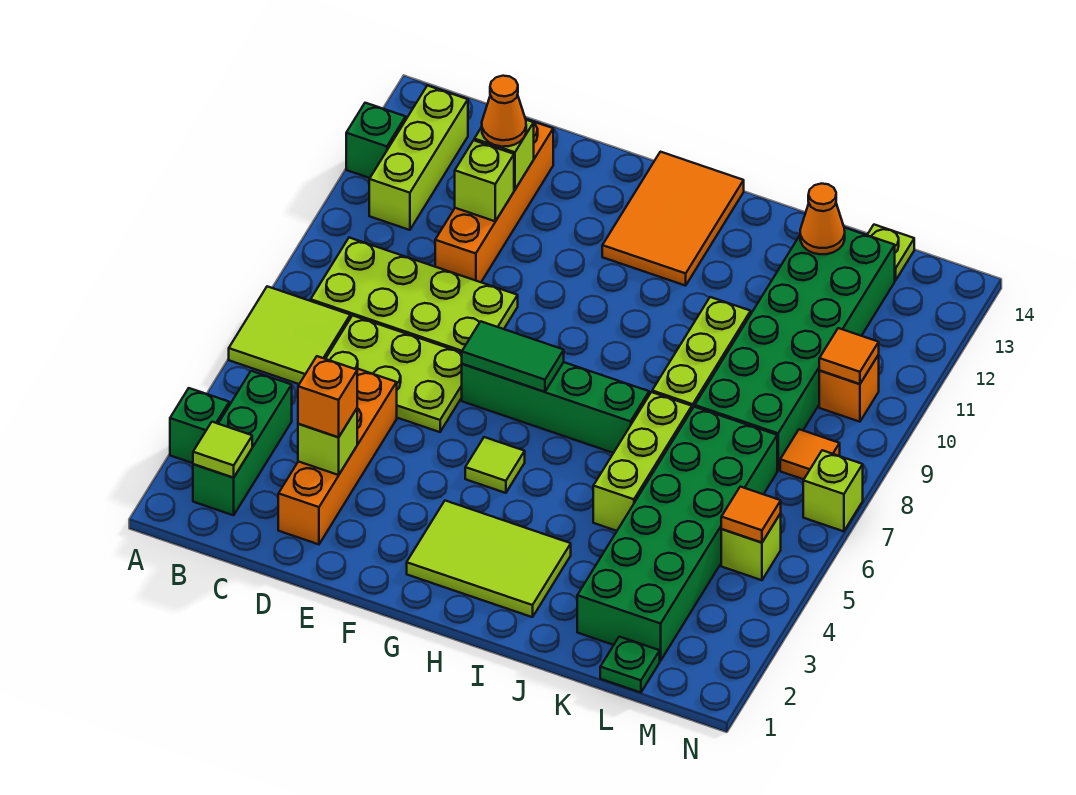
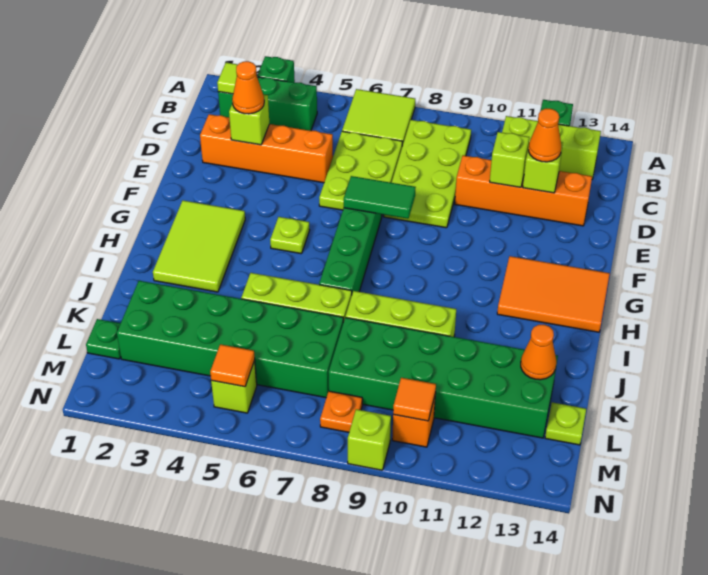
orange 1x1 brick [298,356,357,437] -> orange 1x1 cone [232,61,264,114]
green 1x2 tile [462,321,564,392] -> green 1x2 tile turned to [344,176,416,219]
lime 1x1 tile [465,437,525,493] -> lime 1x1 plate [270,217,310,254]
orange 1x1 tile [780,429,840,479] -> orange 1x1 plate [320,391,362,432]
lime 1x1 brick [803,450,863,531] -> lime 1x1 brick moved to [348,409,391,470]

